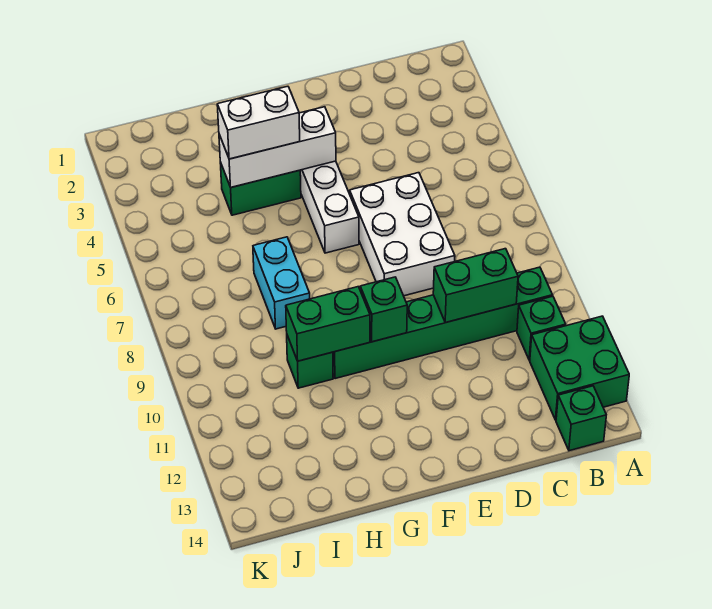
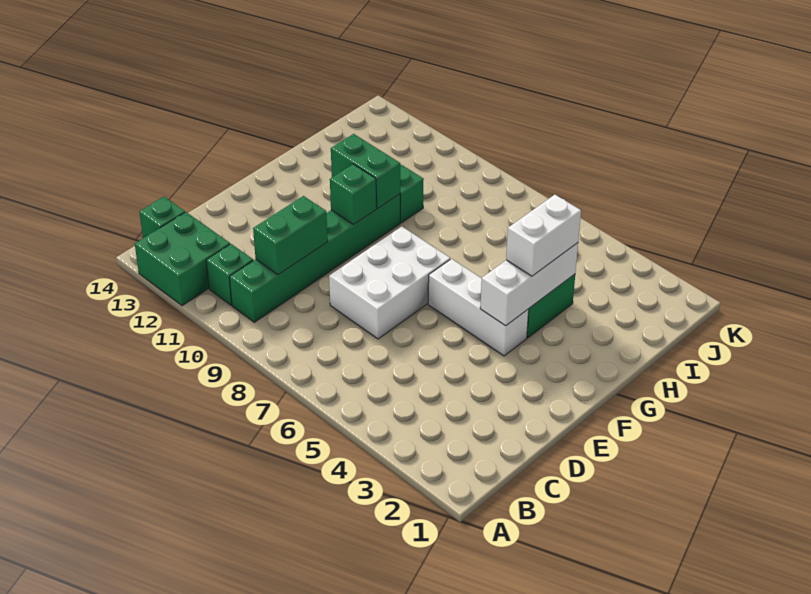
white 2x3 brick [350,173,455,296] -> white 2x3 brick turned to [329,226,450,339]
green 1x2 brick [286,287,370,361] -> green 1x2 brick turned to [331,134,400,208]
cyan 1x2 brick [253,237,310,329] -> none

